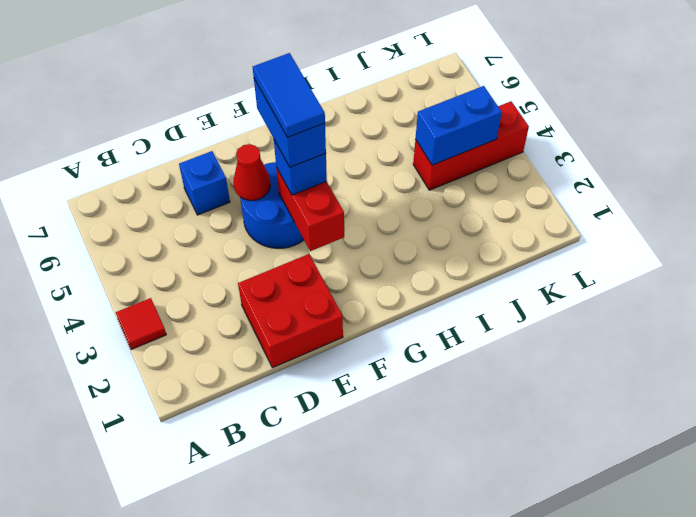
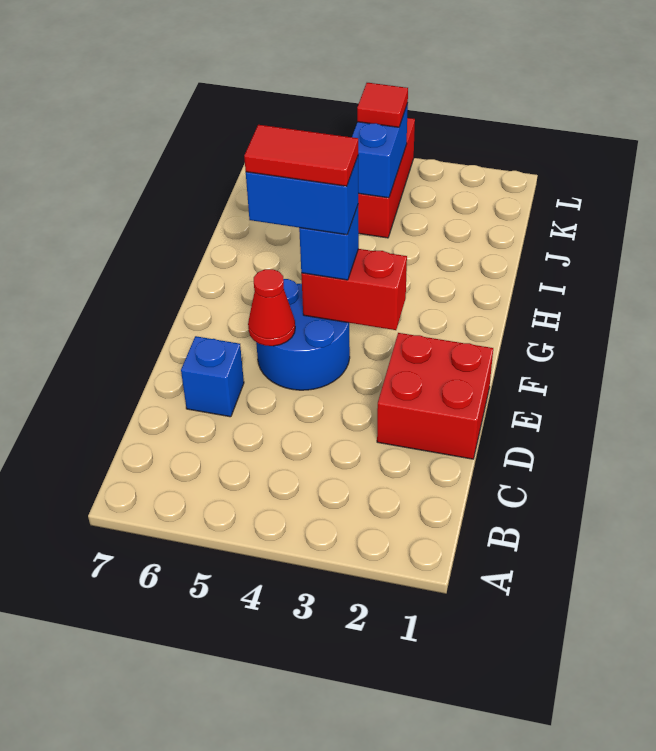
red 1x1 tile [116,298,166,350] -> red 1x1 tile moved to [357,83,408,127]
blue 1x2 tile [253,53,325,137] -> red 1x2 tile [244,125,358,186]

